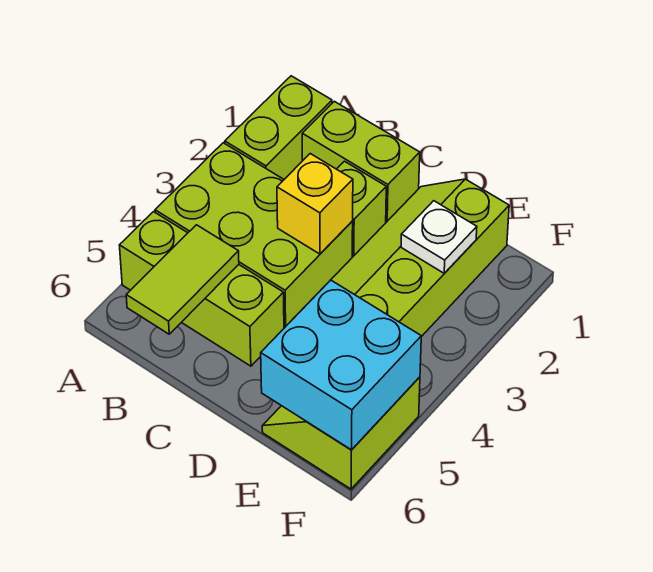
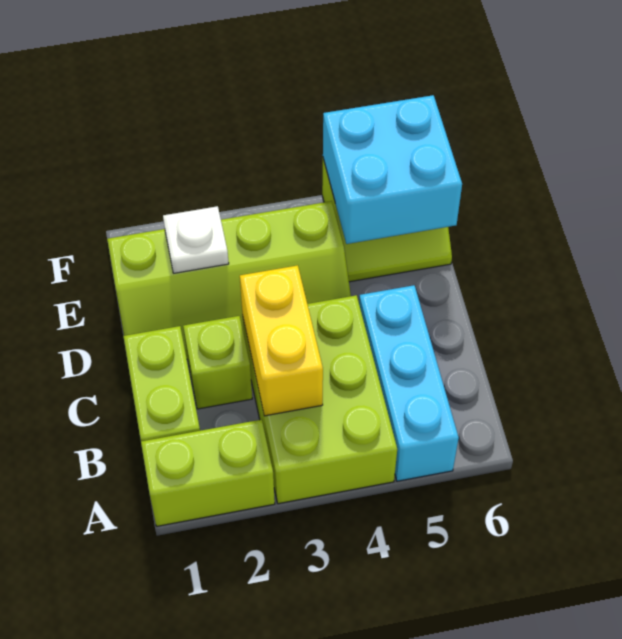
lime 1x3 brick [119,212,284,366] -> cyan 1x3 brick [359,285,459,481]
lime 1x2 tile [126,225,239,334] -> none
yellow 1x1 brick [277,154,353,254] -> yellow 1x2 brick [240,265,323,416]

